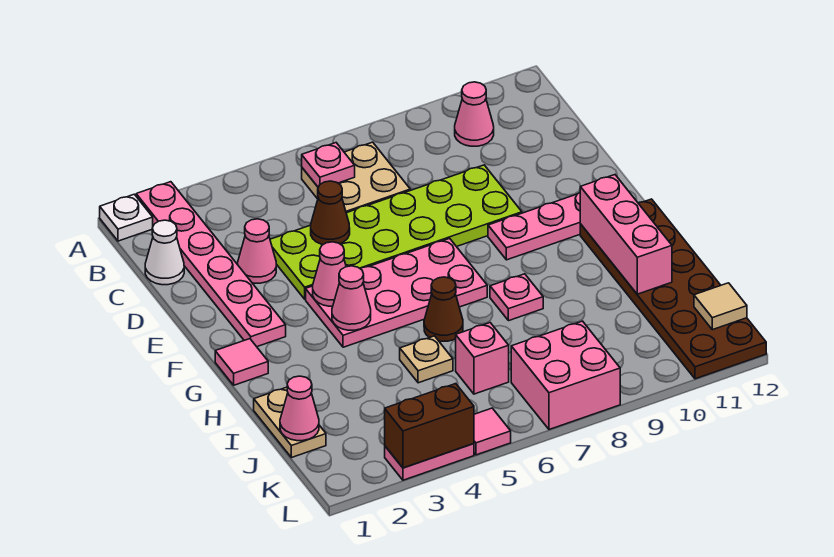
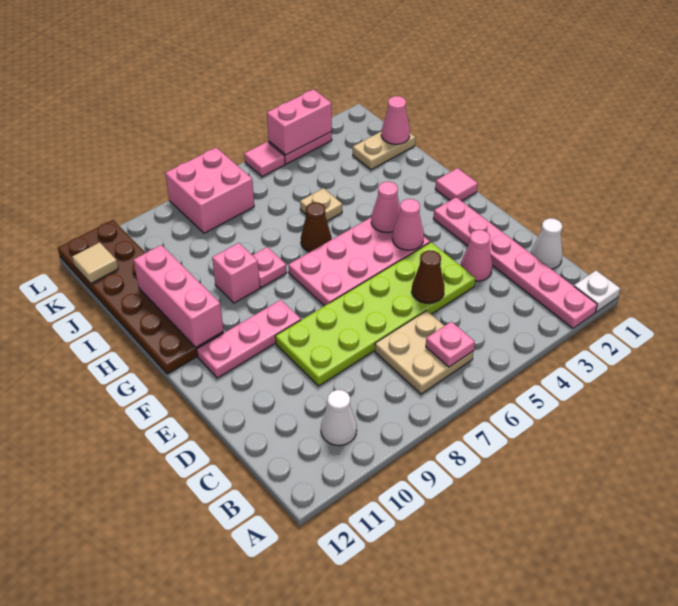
pink 1x1 cone [455,82,494,146] -> white 1x1 cone [321,390,357,446]
tan 1x2 plate [254,387,326,458] -> tan 1x2 plate turned to [353,131,416,170]
pink 1x1 brick [456,323,509,394] -> pink 1x1 brick moved to [212,243,260,303]
brown 1x2 brick [385,384,474,468] -> pink 1x2 brick [267,89,332,155]

